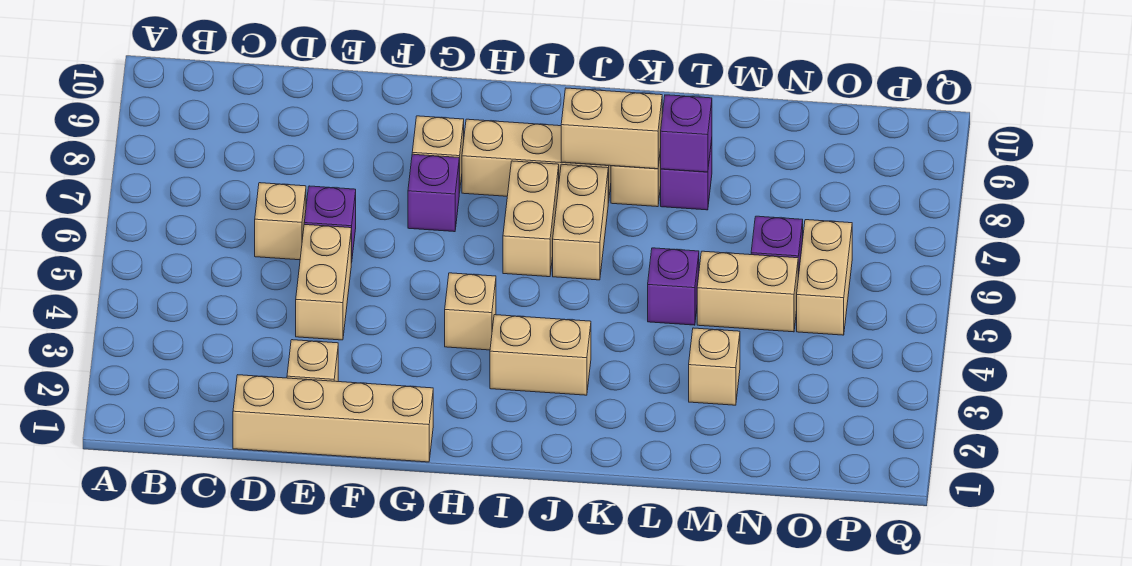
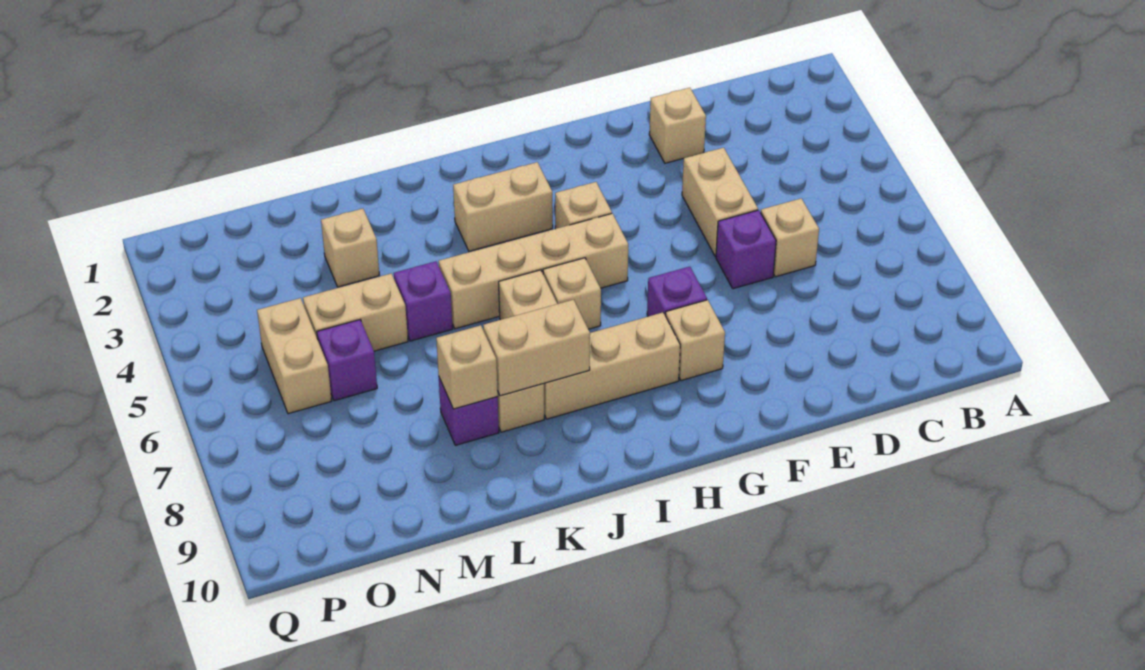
tan 1x4 brick [233,375,433,462] -> tan 1x4 brick moved to [439,214,628,329]
tan 1x2 brick [503,161,559,277] -> tan 1x1 brick [543,258,601,329]
purple 1x1 brick [661,95,712,172] -> tan 1x1 brick [436,325,498,409]

